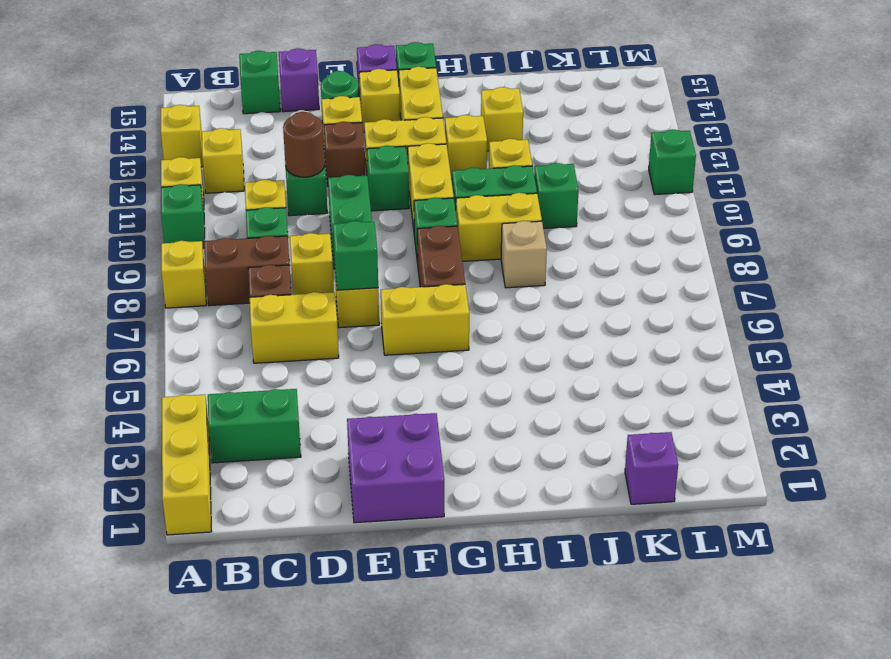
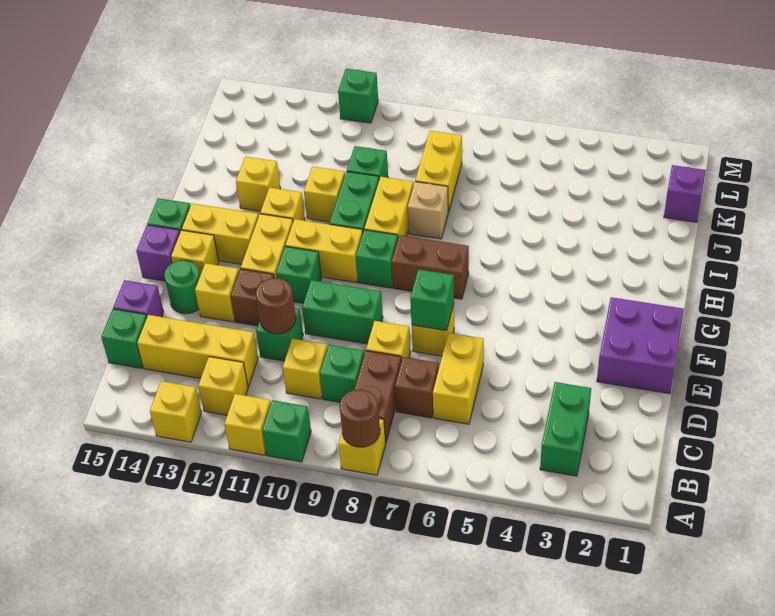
yellow 1x3 brick [162,395,212,535] -> yellow 1x3 brick moved to [137,315,258,387]
none -> brown 1x1 round brick [340,389,380,447]
yellow 1x2 brick [381,284,469,355] -> yellow 1x2 brick moved to [415,131,462,212]

